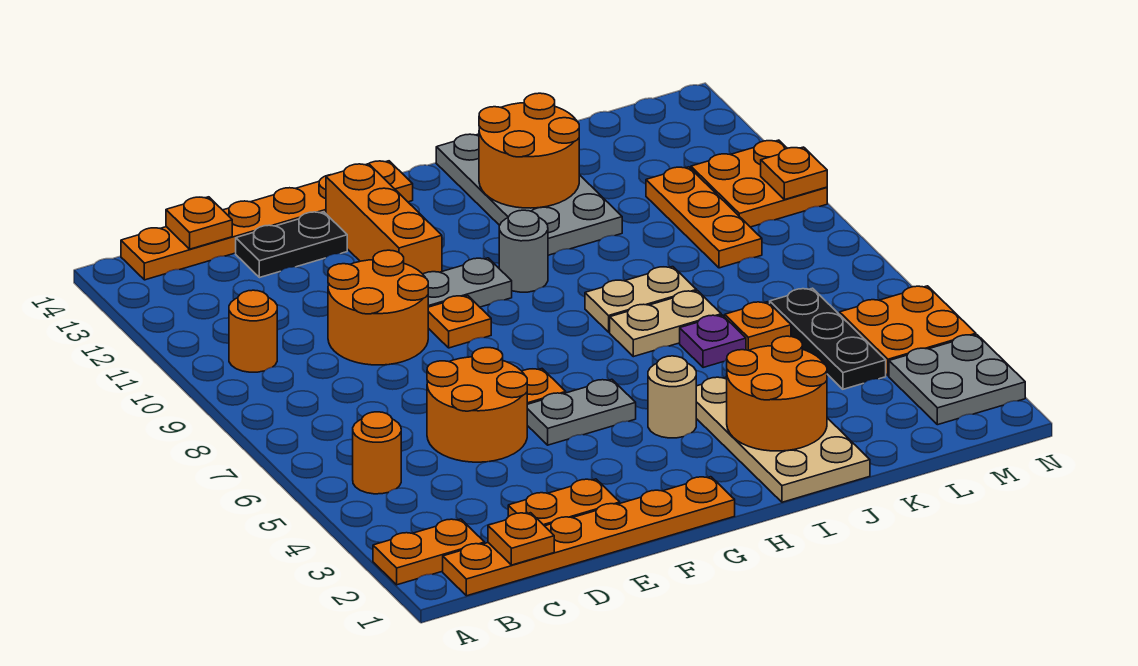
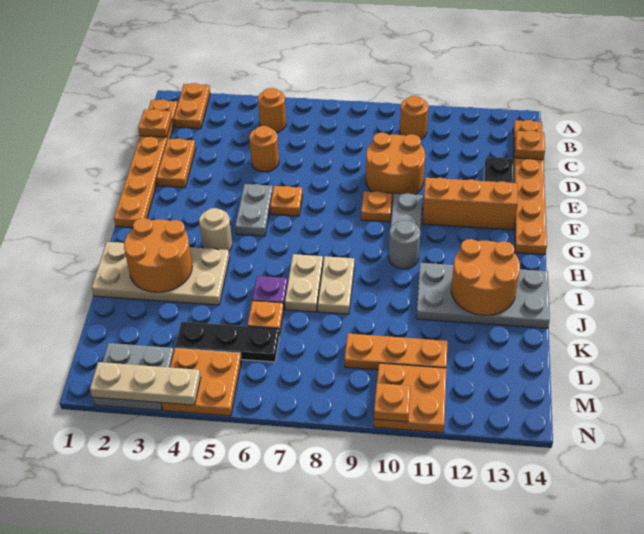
orange 2x2 round brick [427,348,527,462] -> orange 1x1 round brick [249,126,279,172]
none -> tan 1x3 plate [90,362,201,405]

